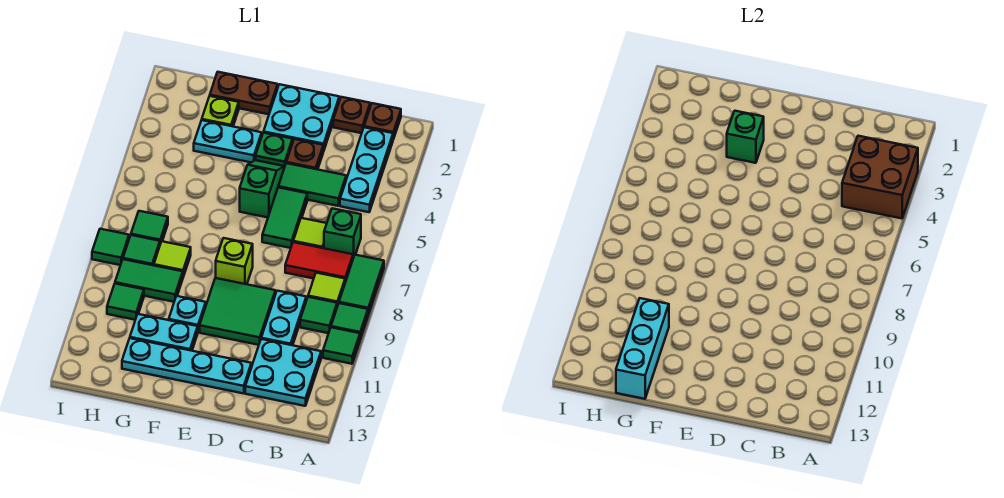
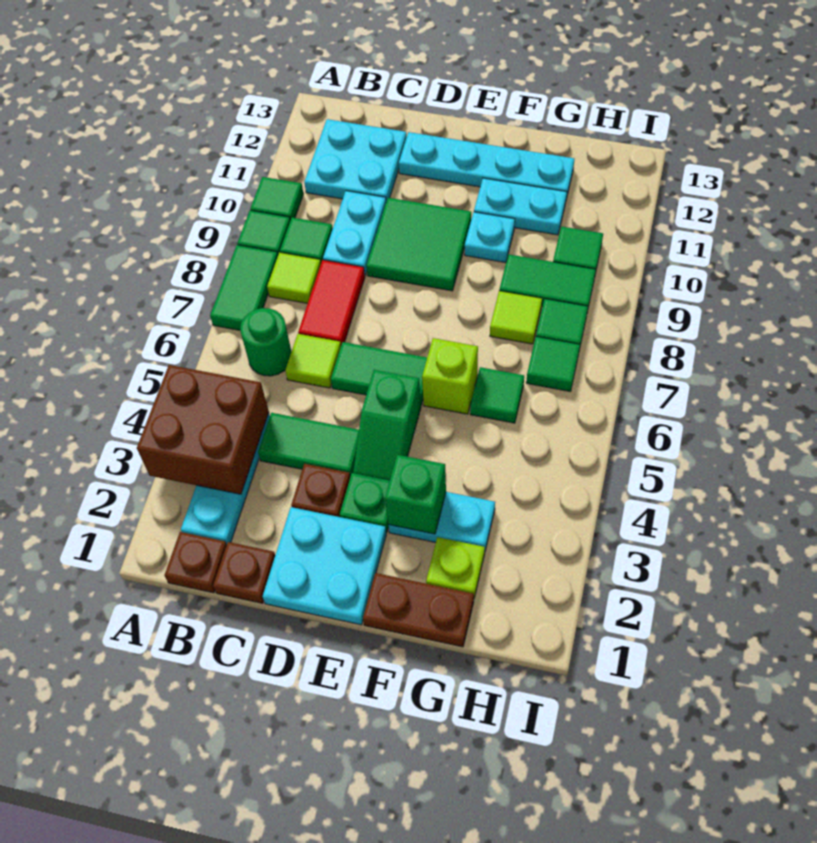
green 1x1 brick [324,208,361,258] -> green 1x1 round brick [240,308,292,376]
red 1x2 tile [285,242,353,282] -> red 1x2 tile turned to [298,260,365,345]
green 1x2 tile [262,187,307,248] -> green 1x2 tile turned to [331,342,427,405]
lime 1x1 brick [216,238,253,284] -> lime 1x1 brick moved to [422,338,478,414]
cyan 1x3 brick [616,298,669,399] -> none
green 1x1 tile [92,229,129,265] -> green 1x1 tile moved to [470,367,524,423]

